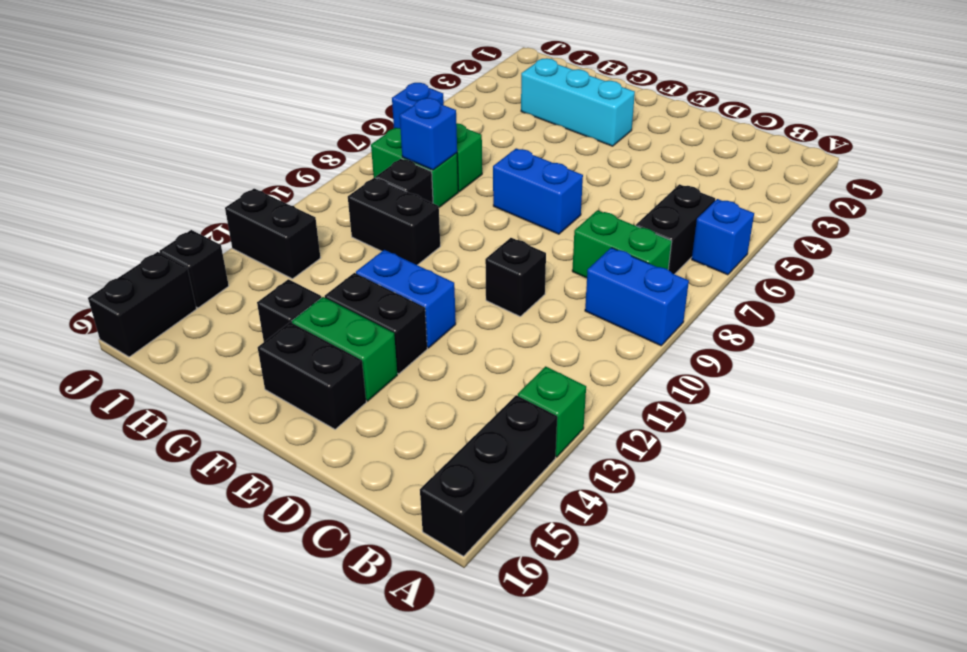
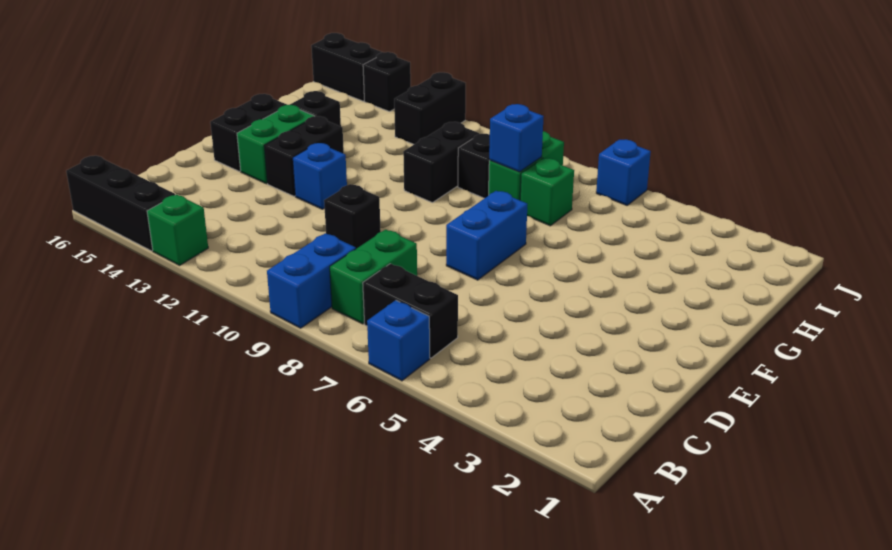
blue 1x2 brick [356,250,456,348] -> blue 1x1 brick [293,143,347,209]
cyan 1x3 brick [521,58,635,146] -> none

